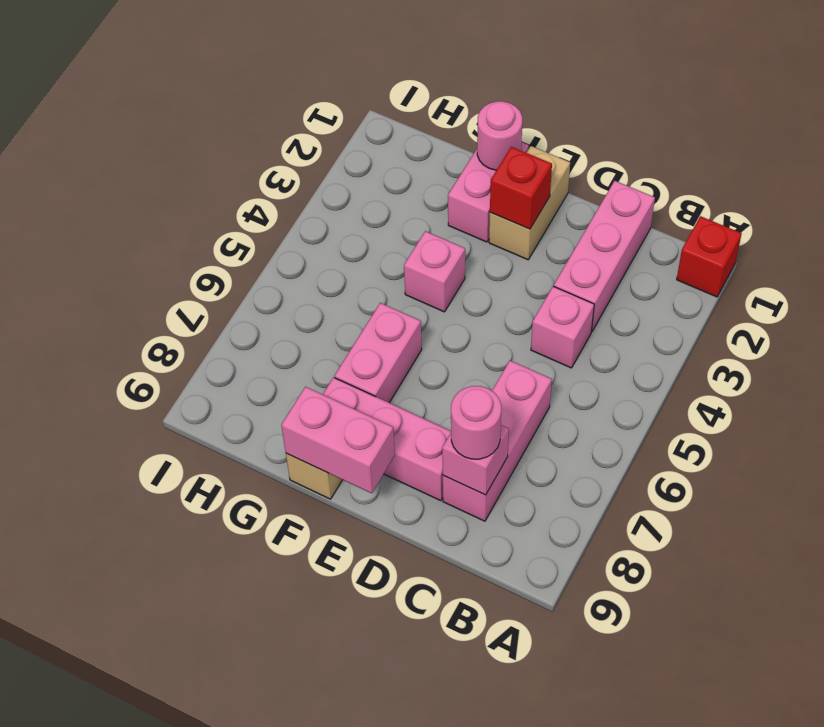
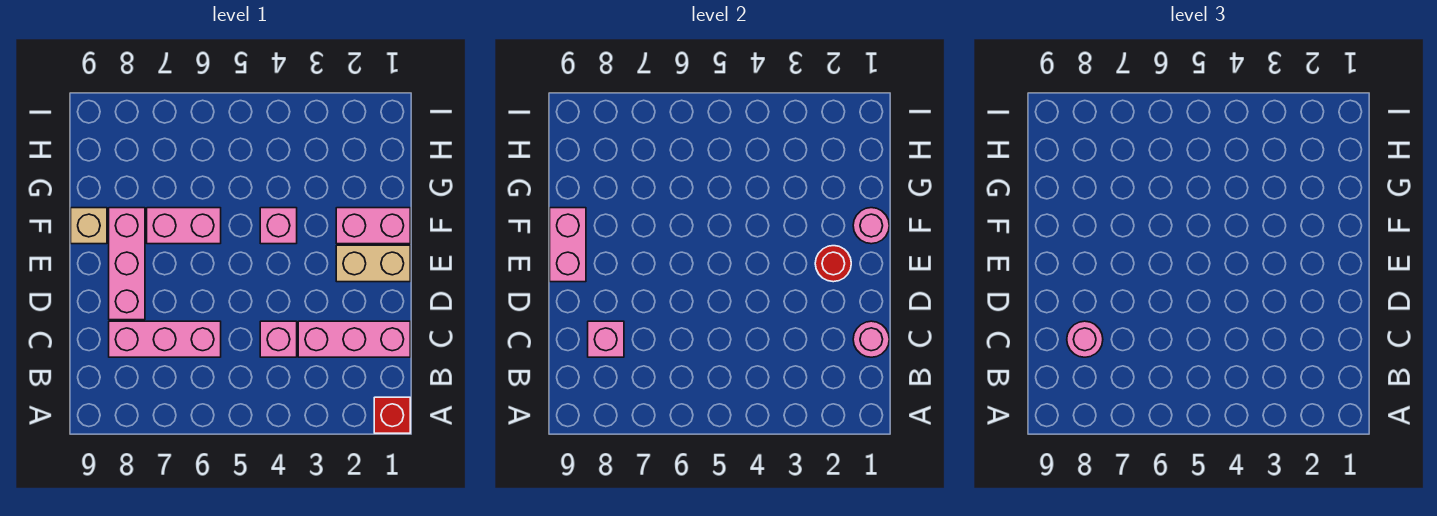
none -> pink 1x1 round brick [853,321,889,357]
red 1x1 brick [490,147,552,229] -> red 1x1 round brick [815,246,851,282]

